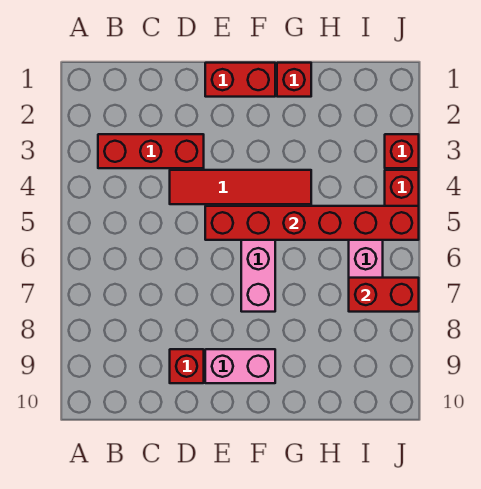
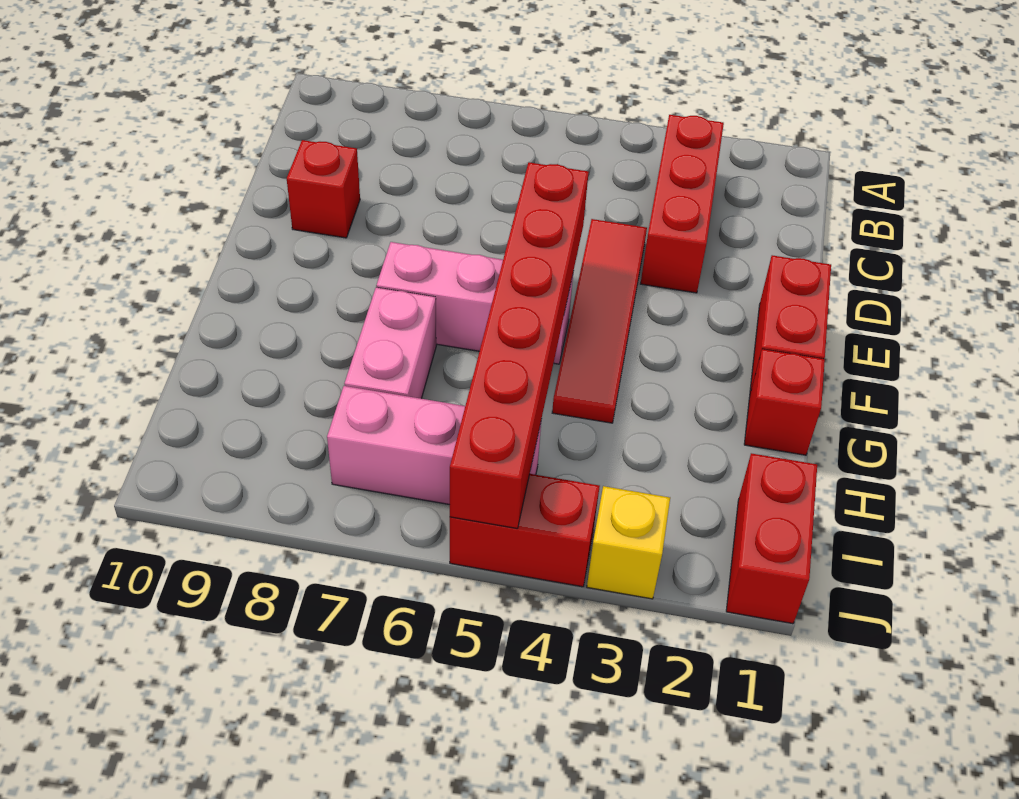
pink 1x2 brick [205,349,275,383] -> pink 1x2 brick moved to [344,287,436,399]
red 1x2 brick [349,278,419,312] -> red 1x2 brick moved to [726,453,817,624]
red 1x1 brick [385,134,419,168] -> yellow 1x1 brick [587,486,670,599]

